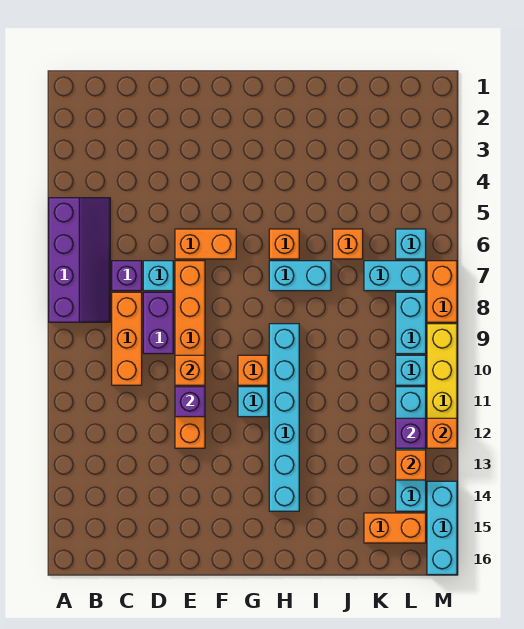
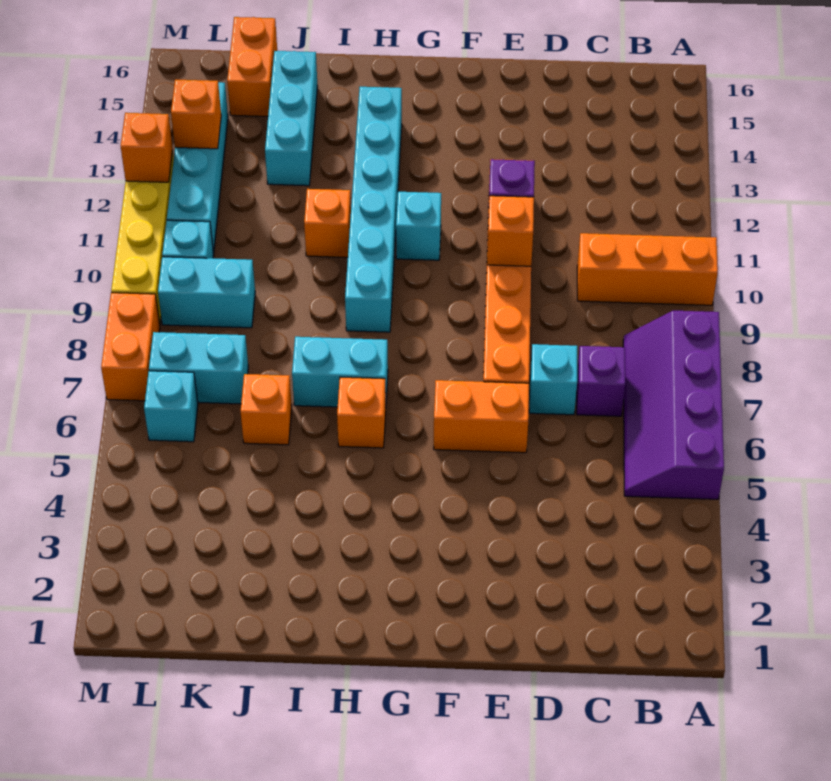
orange 1x3 brick [112,292,142,385] -> orange 1x3 brick turned to [577,233,718,305]
purple 1x2 brick [143,292,173,354] -> none
orange 1x1 brick [238,355,268,385] -> orange 1x1 brick moved to [304,189,351,257]
orange 1x2 brick [364,513,426,543] -> orange 1x2 brick turned to [227,17,277,116]
cyan 1x2 brick [396,292,426,354] -> cyan 1x2 brick turned to [158,257,255,328]
purple 1x1 brick [396,418,426,448] -> none
cyan 1x3 brick [427,481,457,575] -> cyan 1x3 brick moved to [265,51,318,186]

